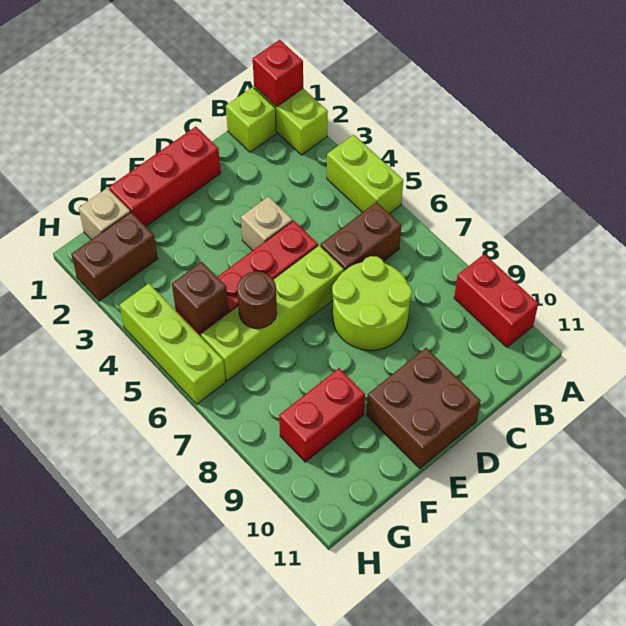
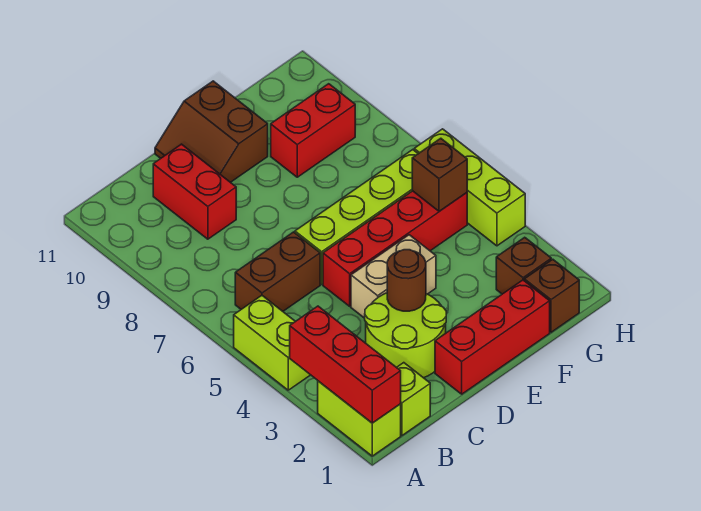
red 1x1 brick [253,40,303,107] -> red 1x3 brick [290,306,401,423]
red 1x2 brick [454,254,538,347] -> red 1x2 brick moved to [153,144,236,239]
lime 2x2 round brick [332,256,412,350] -> lime 2x2 round brick moved to [365,293,446,378]
tan 1x1 brick [241,197,293,251] -> tan 1x2 brick [351,235,436,318]
brown 2x2 brick [366,348,481,469] -> brown 2x2 slope [155,81,268,182]
brown 1x1 round brick [237,271,277,329] -> brown 1x1 round brick moved to [387,250,426,311]
tan 1x1 brick [79,188,130,240] -> brown 1x1 brick [524,259,579,332]
brown 1x2 brick [71,212,158,301] -> brown 1x1 brick [496,237,551,294]

